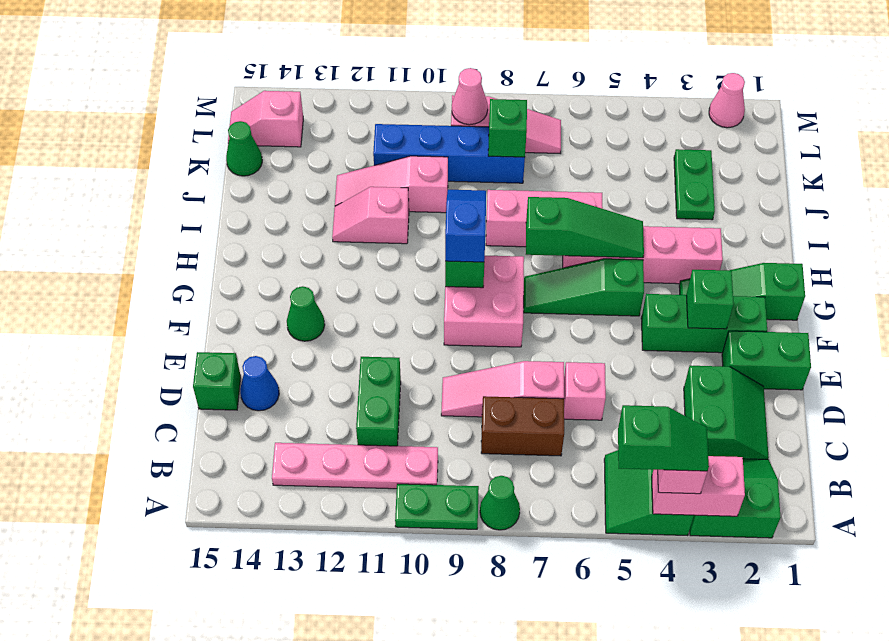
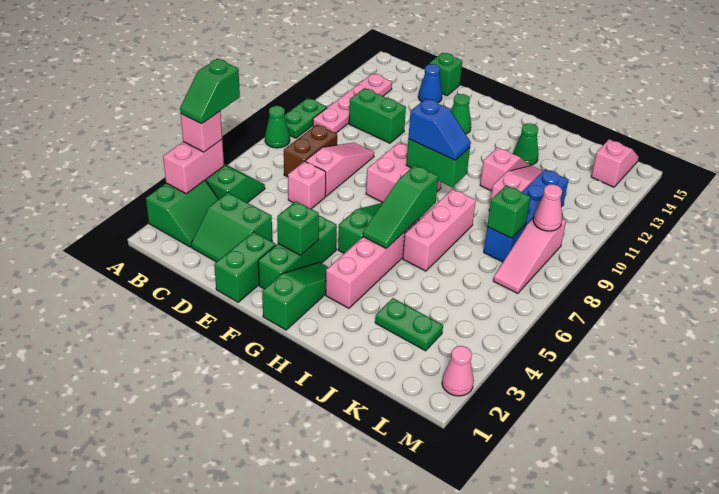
green 1x1 cone [226,121,262,176] -> green 1x1 cone moved to [513,123,539,165]

